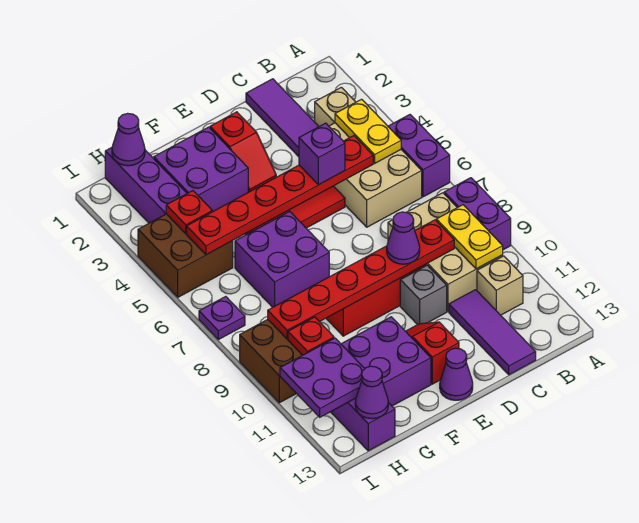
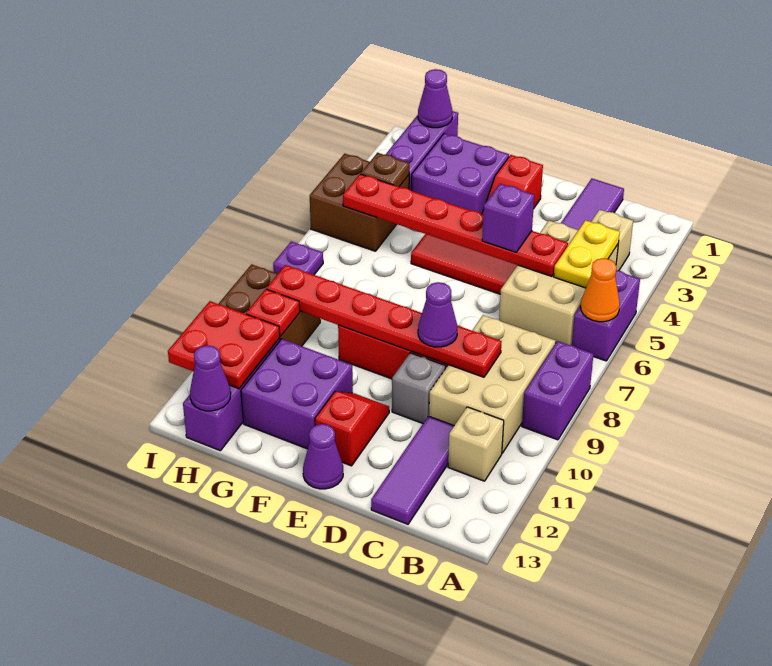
none -> orange 1x1 cone [581,258,620,322]
yellow 1x2 plate [436,205,503,269] -> none
purple 2x2 brick [235,211,329,307] -> none
red 1x1 plate [166,191,212,233] -> brown 1x1 plate [361,153,409,187]
purple 2x2 plate [280,338,365,417] -> red 2x2 plate [168,301,280,389]

